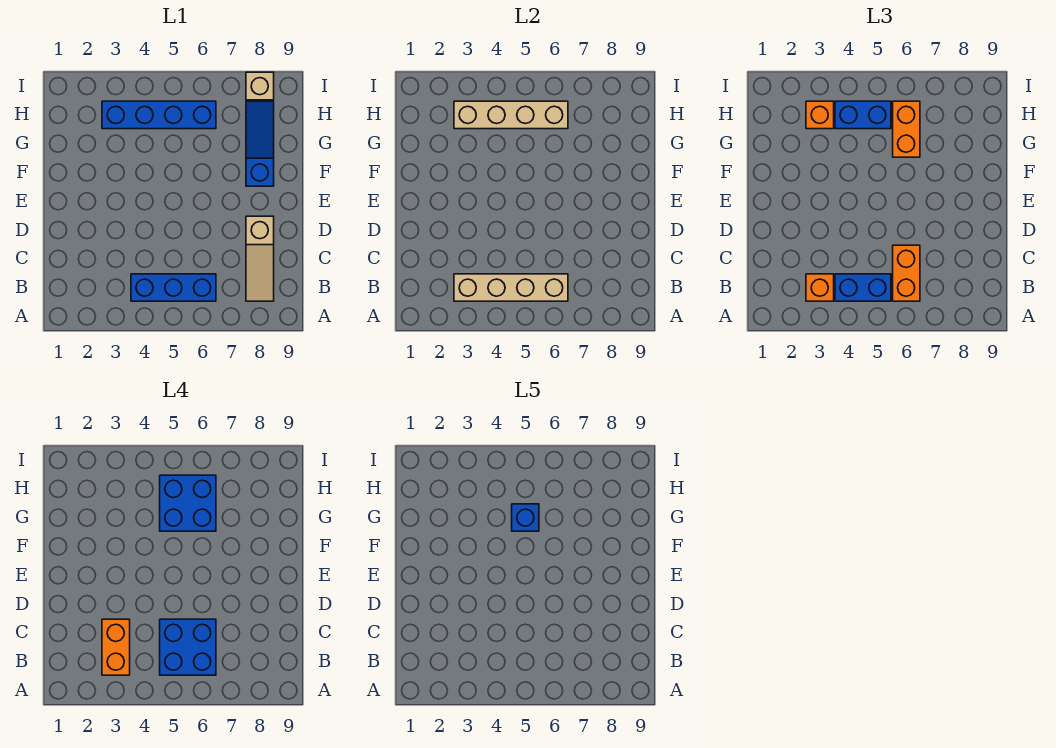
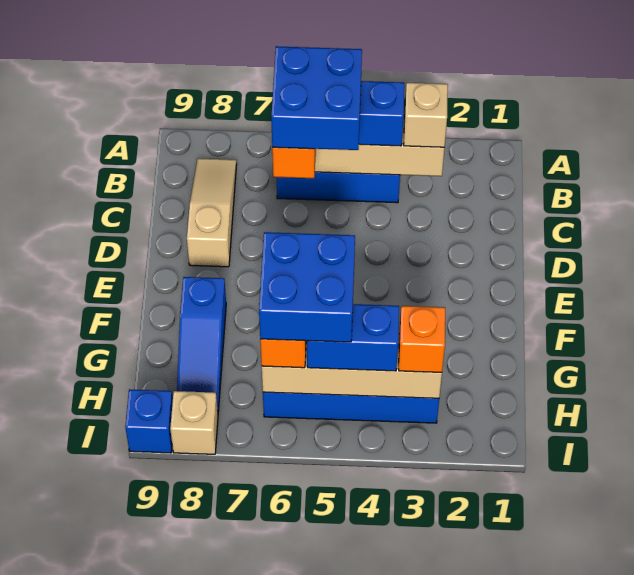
orange 1x1 brick [806,274,834,301] -> tan 1x1 brick [404,83,448,147]
orange 1x2 brick [102,619,130,675] -> none
blue 1x1 brick [512,504,539,531] -> blue 1x1 brick moved to [125,389,173,453]

